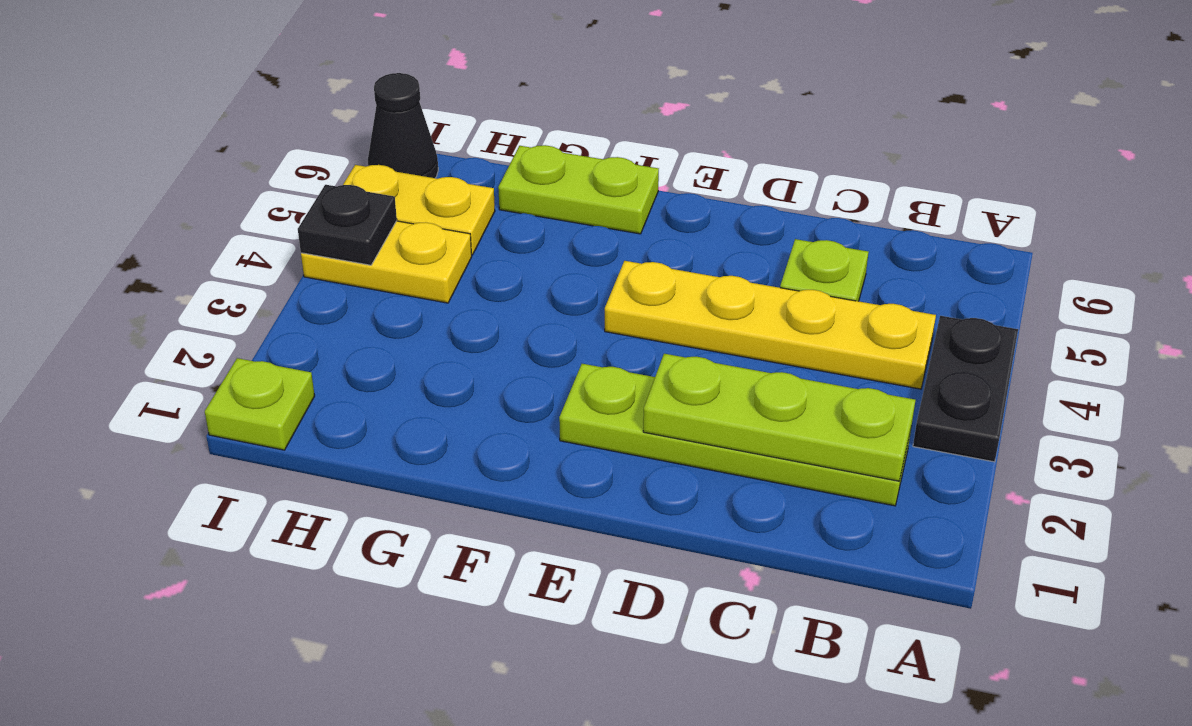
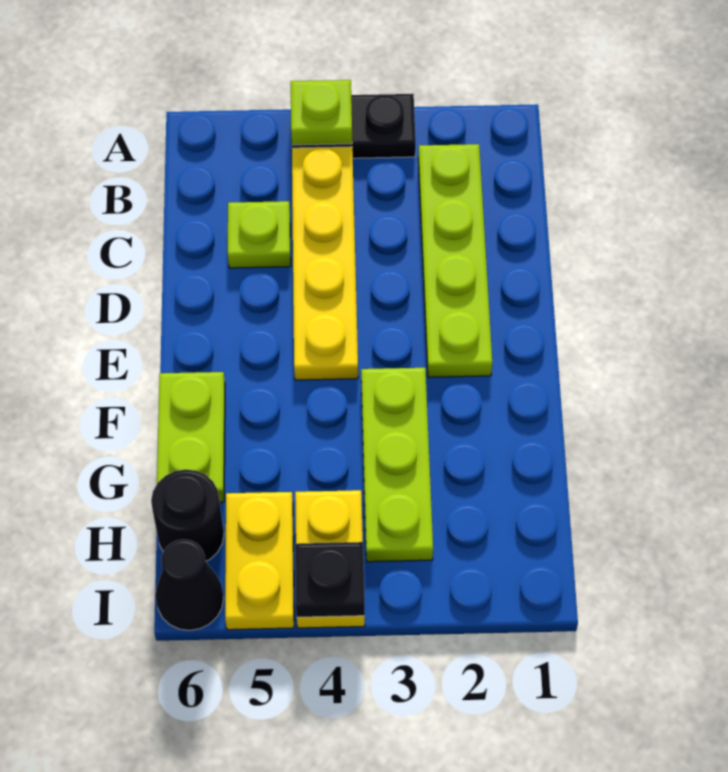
lime 1x3 plate [643,354,915,481] -> lime 1x3 plate moved to [361,368,433,562]
none -> black 1x1 round brick [151,469,224,561]
lime 1x1 plate [205,358,315,450] -> lime 1x1 plate moved to [291,80,352,145]

